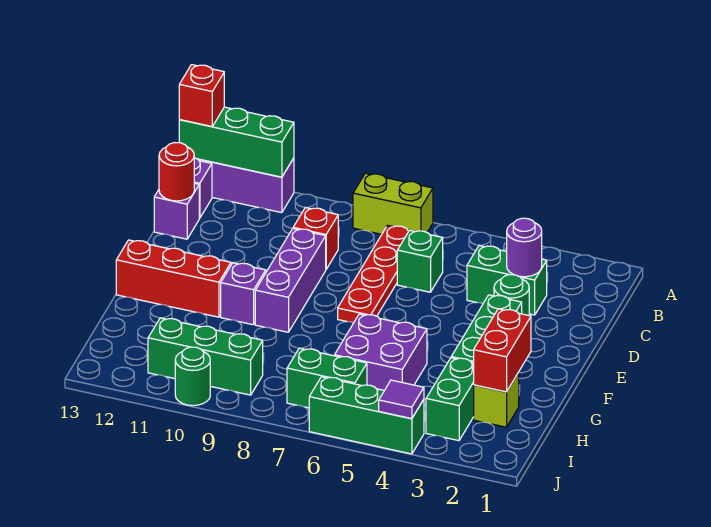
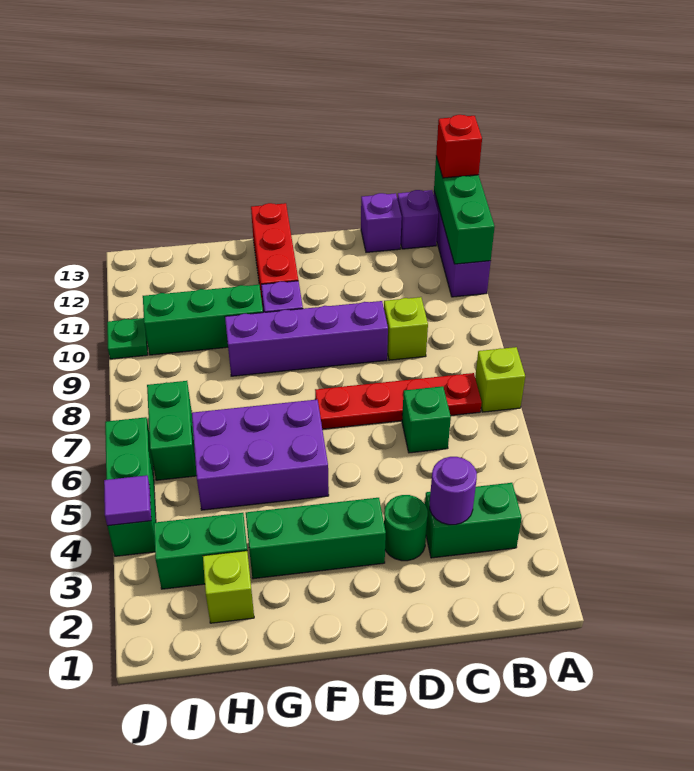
lime 1x2 brick [353,173,433,234] -> lime 1x1 brick [475,347,525,412]
green 1x2 brick [467,246,547,315] -> green 1x2 brick turned to [425,483,522,558]
red 1x1 brick [293,208,338,269] -> lime 1x1 brick [384,297,428,360]
red 1x1 round brick [159,143,194,201] -> none
purple 1x3 brick [255,229,326,332] -> purple 1x4 brick [225,301,388,376]
red 1x2 brick [474,309,531,392] -> none
purple 2x2 brick [335,314,427,390] -> purple 2x3 brick [192,400,329,510]
green 1x3 brick [148,318,263,395] -> green 1x3 brick turned to [143,285,263,355]
green 1x1 round brick [175,347,210,406] -> green 1x1 plate [107,318,148,359]

